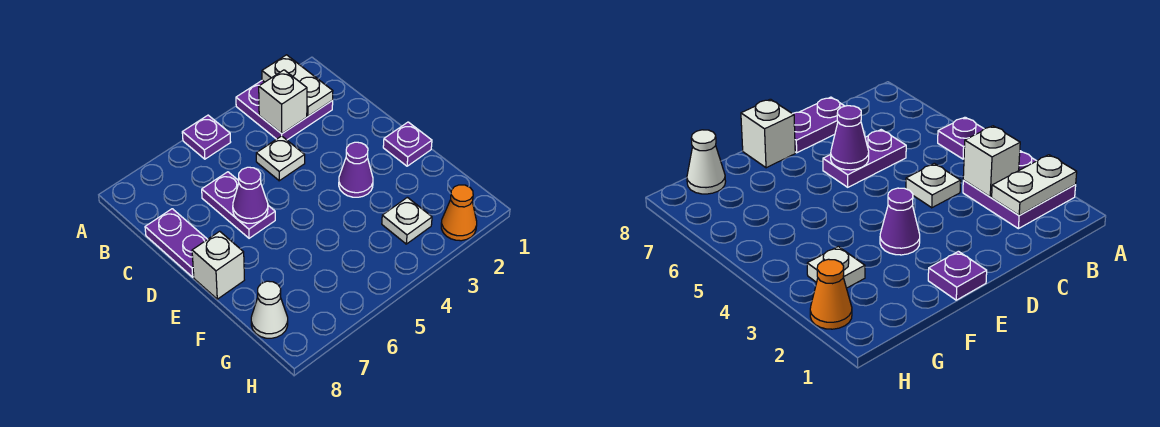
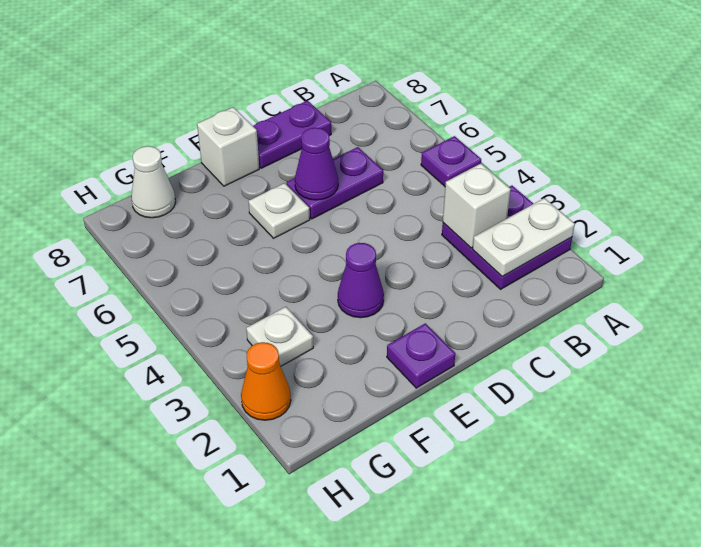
white 1x1 plate [256,136,305,181] -> white 1x1 plate moved to [248,183,310,238]

